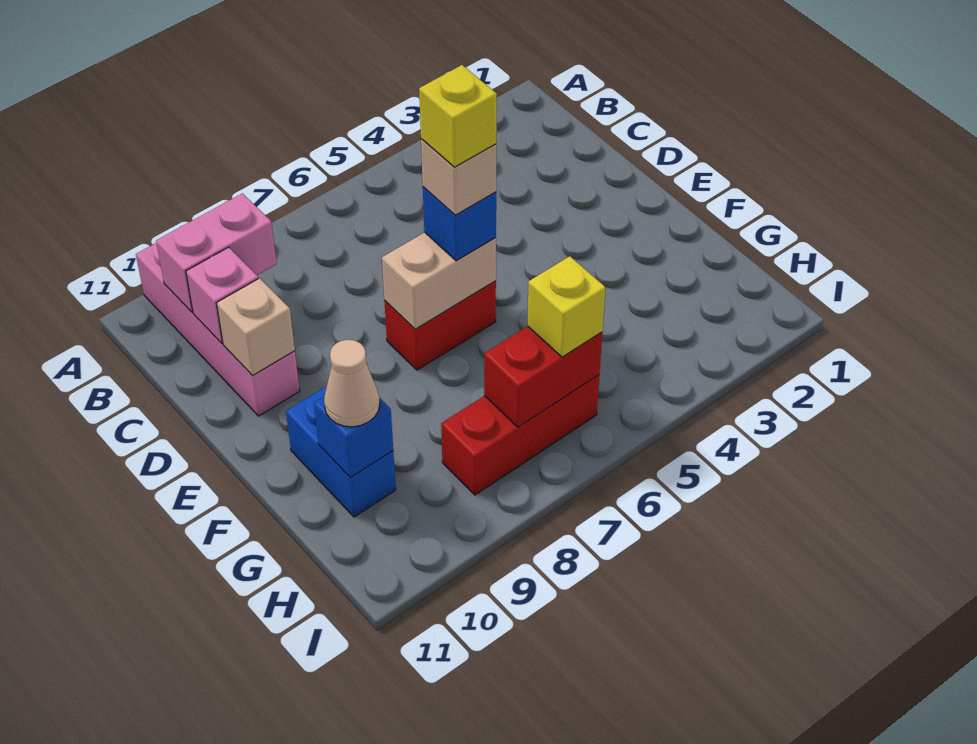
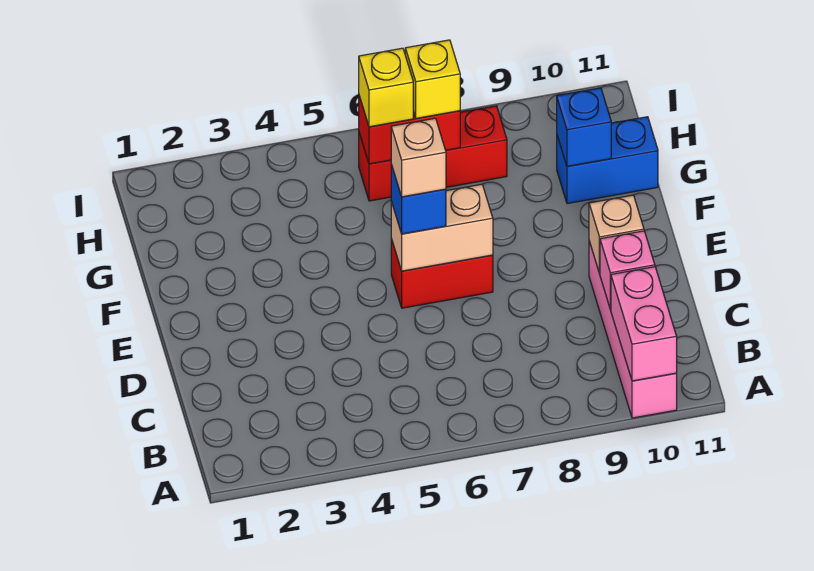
pink 1x2 brick [156,193,276,312] -> pink 1x2 brick turned to [611,267,677,381]
yellow 1x1 brick [419,65,497,167] -> yellow 1x1 brick moved to [405,40,460,118]
blue 1x2 brick [286,386,396,517] -> blue 1x2 brick turned to [557,117,658,204]
tan 1x1 cone [324,340,380,427] -> none

